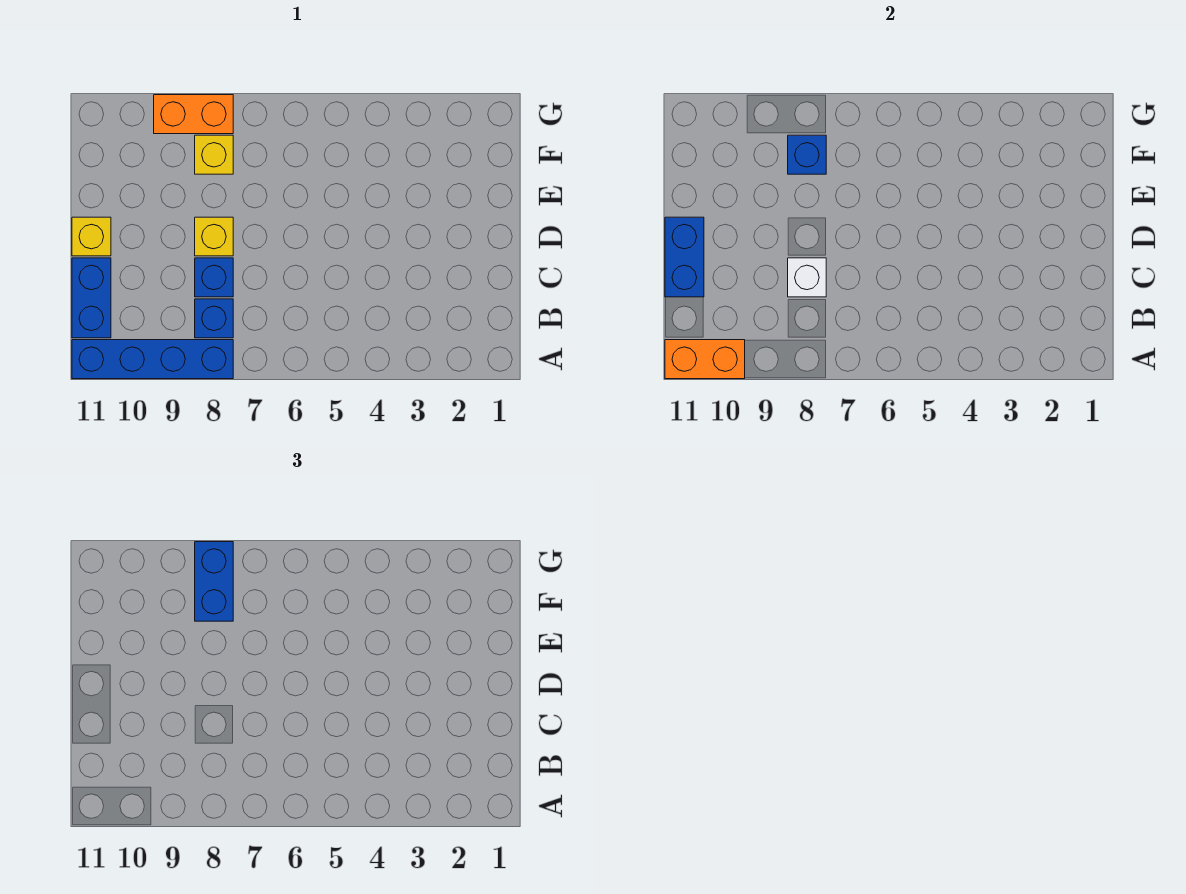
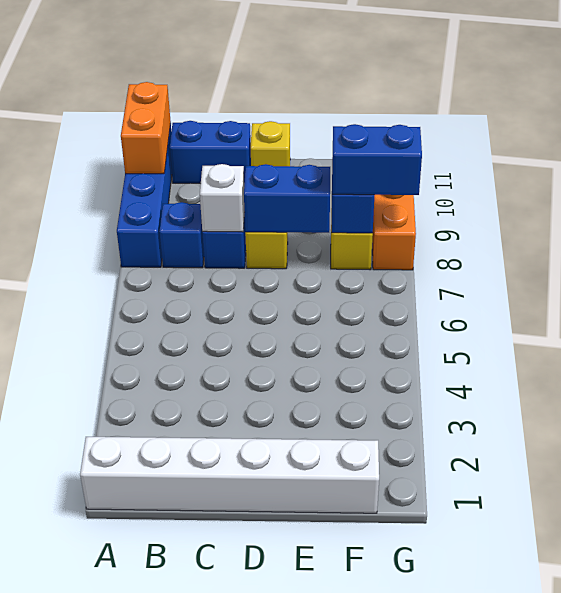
none -> white 1x6 brick [80,437,379,513]
blue 1x2 brick [665,217,704,297] -> blue 1x2 brick moved to [244,164,330,233]

